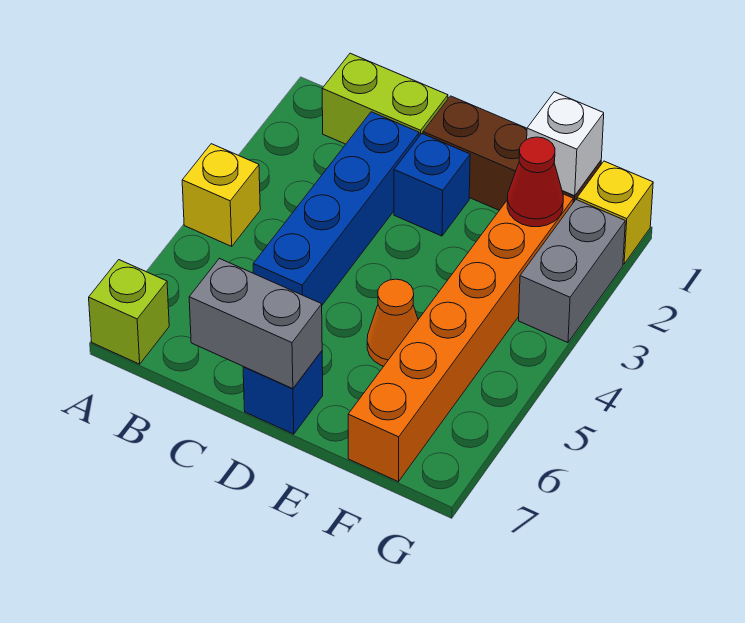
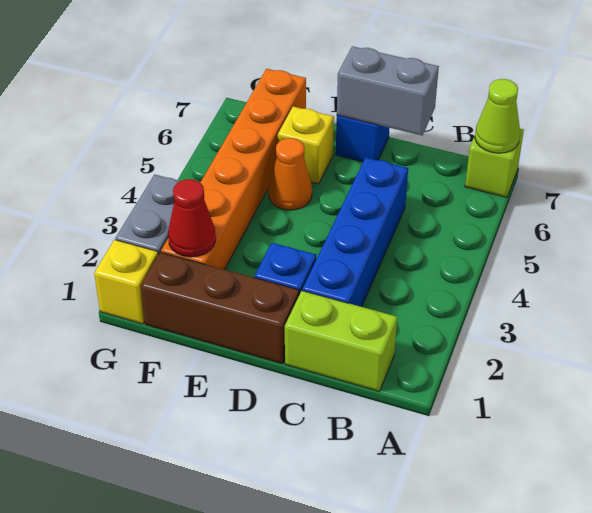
yellow 1x1 brick [182,144,260,246] -> yellow 1x1 brick moved to [278,107,334,184]
none -> lime 1x1 cone [475,79,520,153]
white 1x1 brick [527,92,604,196] -> none

